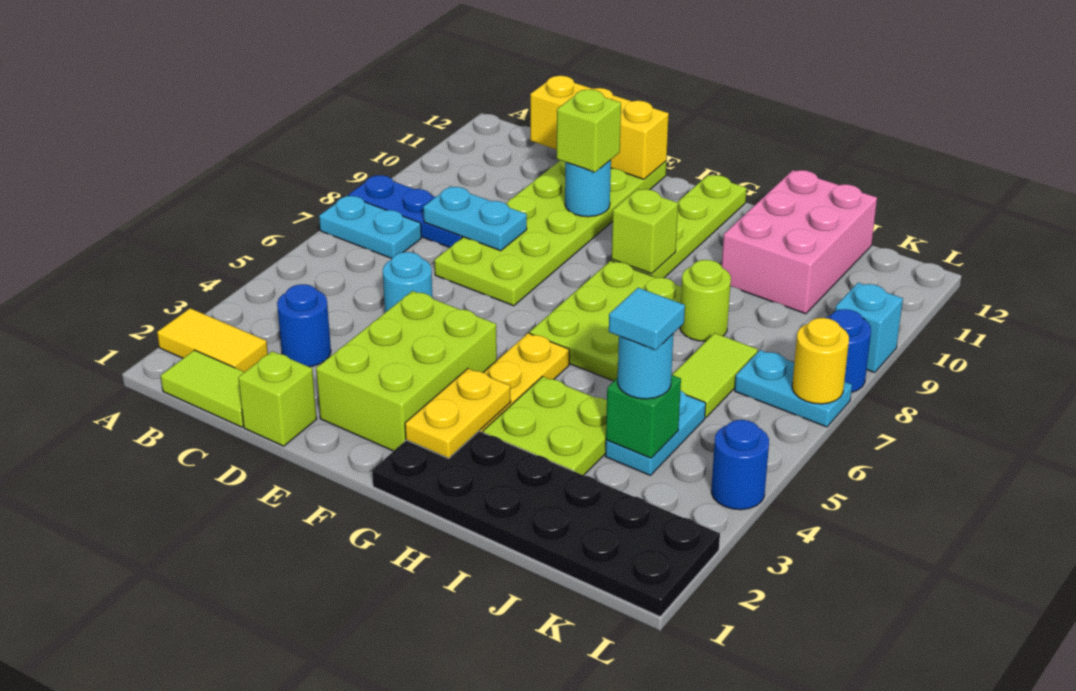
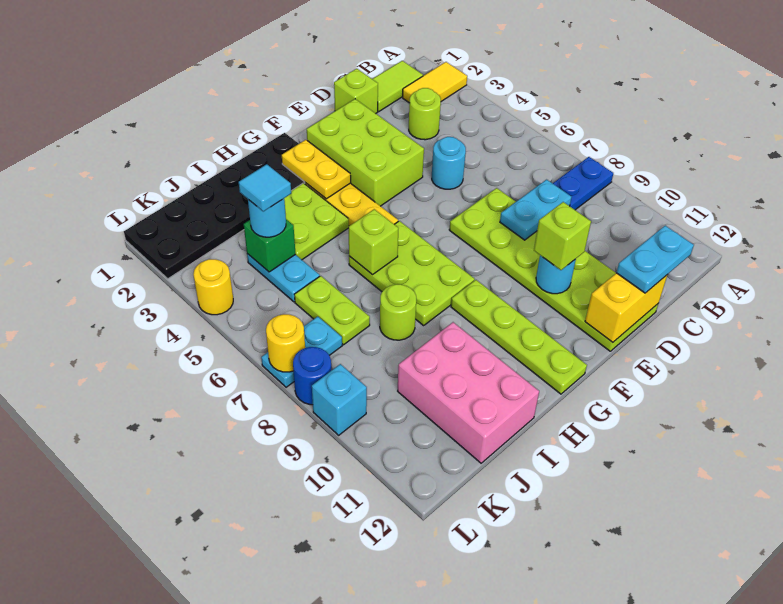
cyan 1x2 plate [319,196,421,259] -> cyan 1x2 plate moved to [616,226,694,293]
blue 1x1 round brick [277,284,331,367] -> lime 1x1 round brick [409,88,441,140]
yellow 1x3 brick [530,76,669,179] -> yellow 1x2 brick [585,273,667,343]
lime 1x1 brick [612,189,678,274] -> lime 1x1 brick moved to [349,209,398,275]
lime 1x2 tile [672,333,758,418] -> lime 1x2 plate [294,276,370,345]
blue 1x1 round brick [711,420,769,510] -> yellow 1x1 round brick [193,259,233,315]

